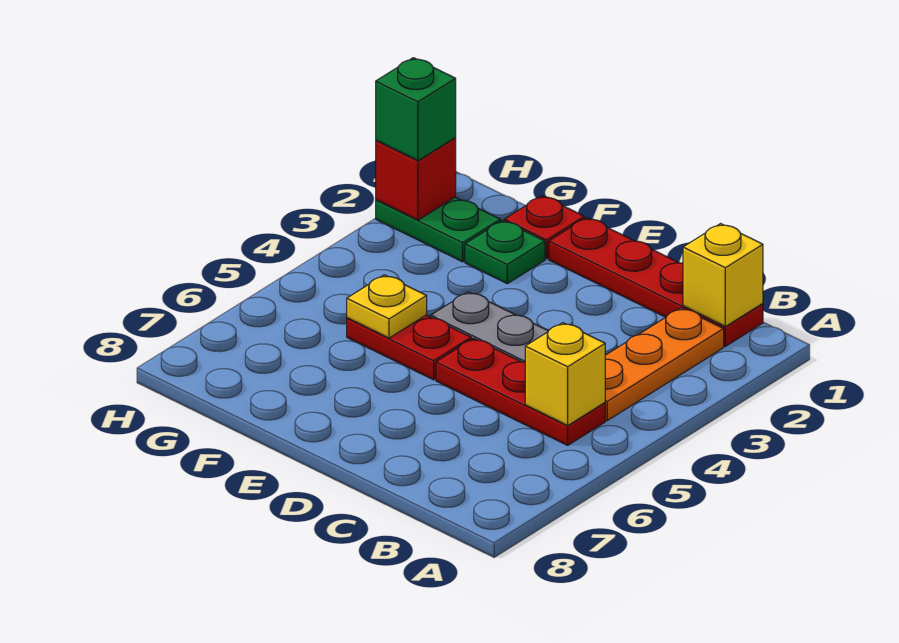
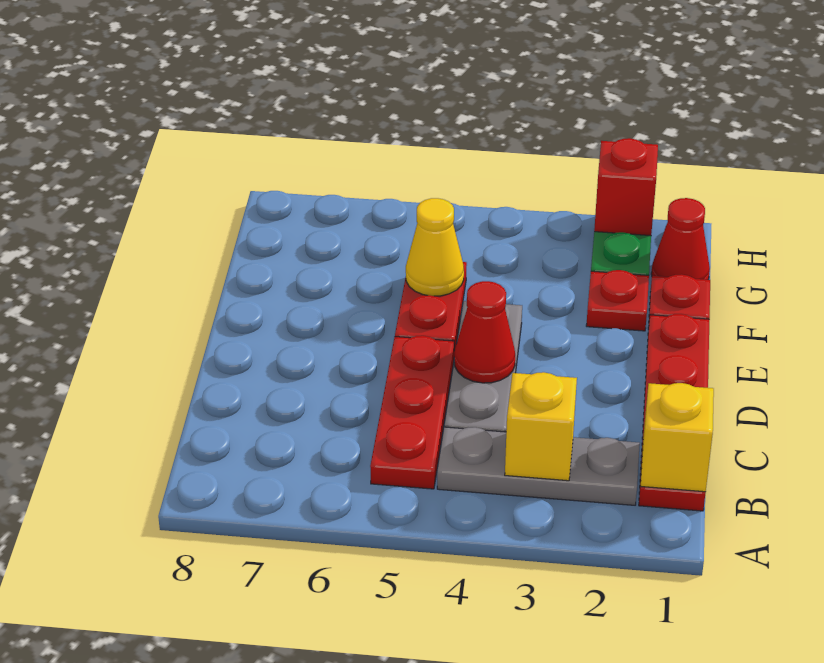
orange 1x3 plate [605,308,724,421] -> grey 1x3 plate [437,427,640,505]
yellow 1x1 brick [525,323,605,426] -> yellow 1x1 brick moved to [505,372,577,481]
none -> red 1x1 cone [454,281,515,383]
green 1x1 plate [465,220,545,284] -> red 1x1 plate [586,270,649,331]
yellow 1x1 plate [347,275,427,338] -> yellow 1x1 cone [406,198,464,296]
none -> red 1x1 cone [651,198,710,280]
green 1x1 brick [376,58,456,161] -> none

